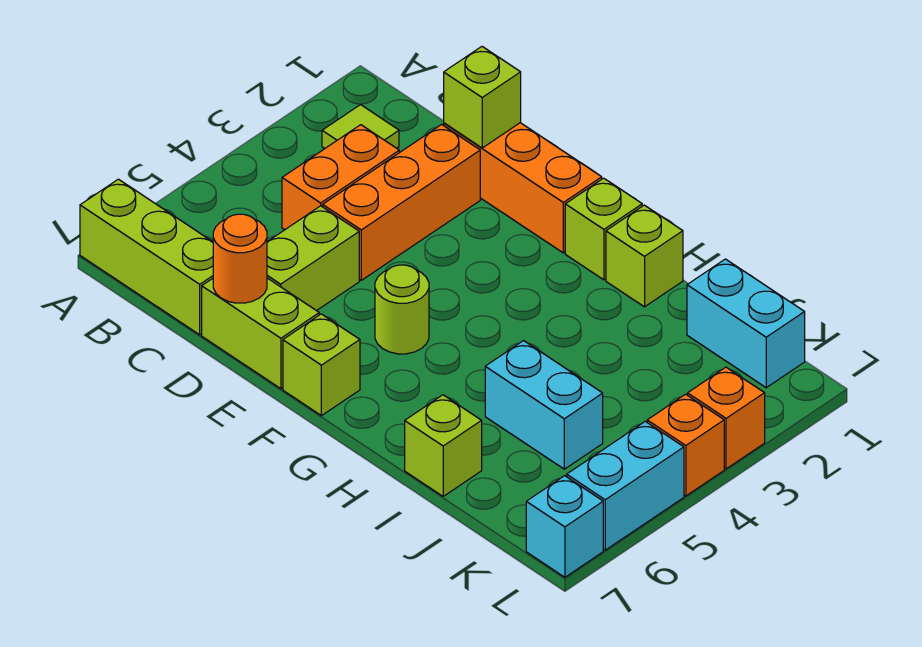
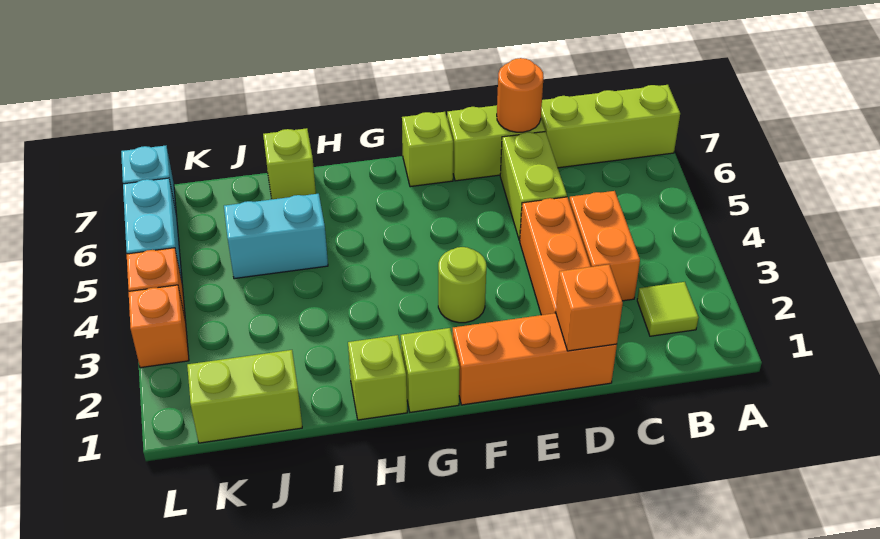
lime 1x1 brick [444,47,521,148] -> orange 1x1 brick [556,265,623,351]
lime 1x1 round brick [375,265,429,354] -> lime 1x1 round brick moved to [438,247,486,323]
cyan 1x2 brick [687,259,805,388] -> lime 1x2 brick [187,350,302,443]

